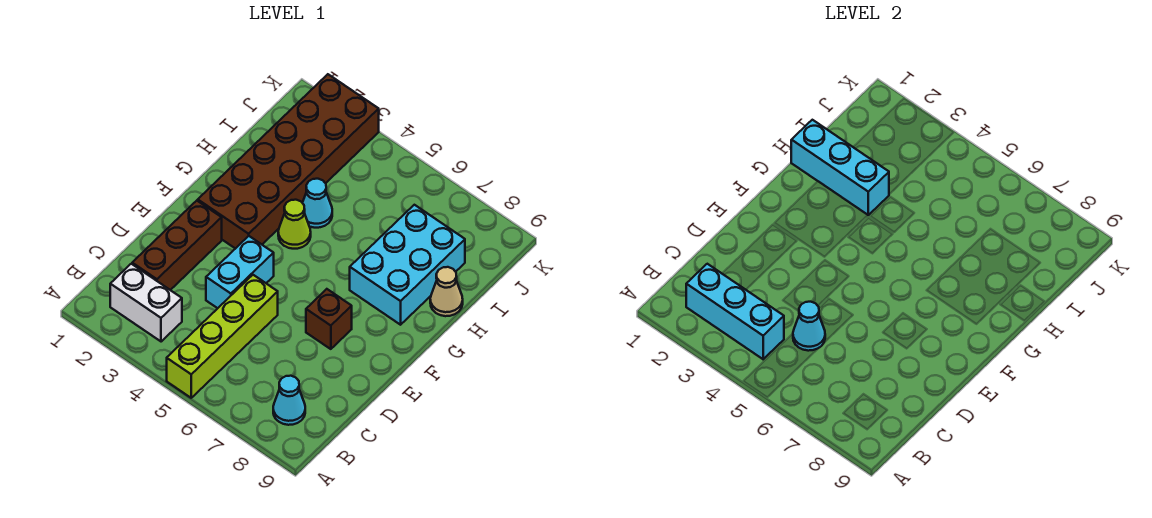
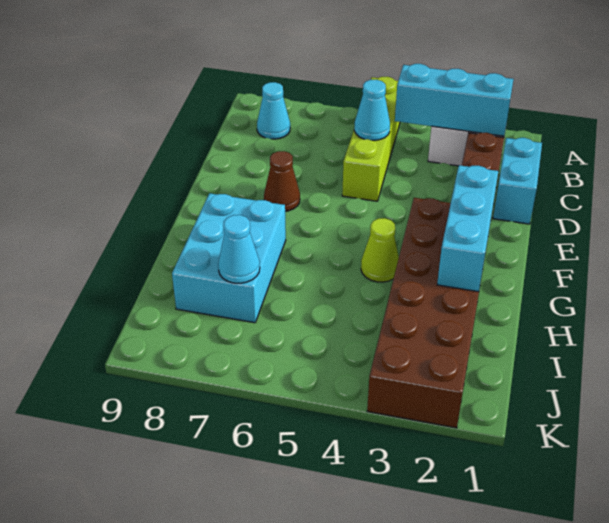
cyan 1x2 brick [206,236,274,308] -> cyan 1x2 brick moved to [493,138,542,224]
brown 1x1 brick [306,289,352,349] -> brown 1x1 cone [264,151,300,211]
cyan 1x3 brick [791,120,889,215] -> cyan 1x3 brick turned to [437,165,499,292]
cyan 1x1 cone [303,179,332,228] -> cyan 1x1 cone moved to [218,215,260,283]
tan 1x1 cone [430,267,463,316] -> none

